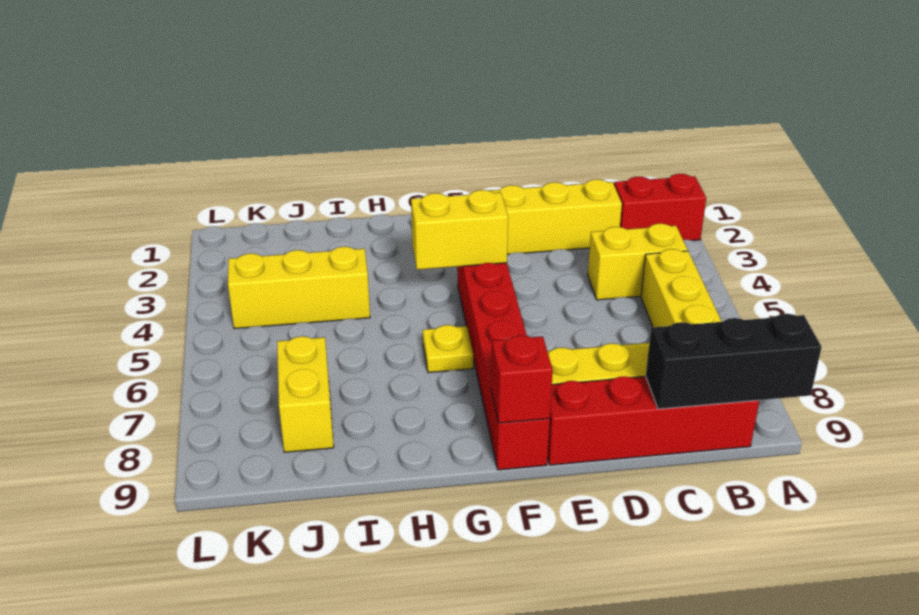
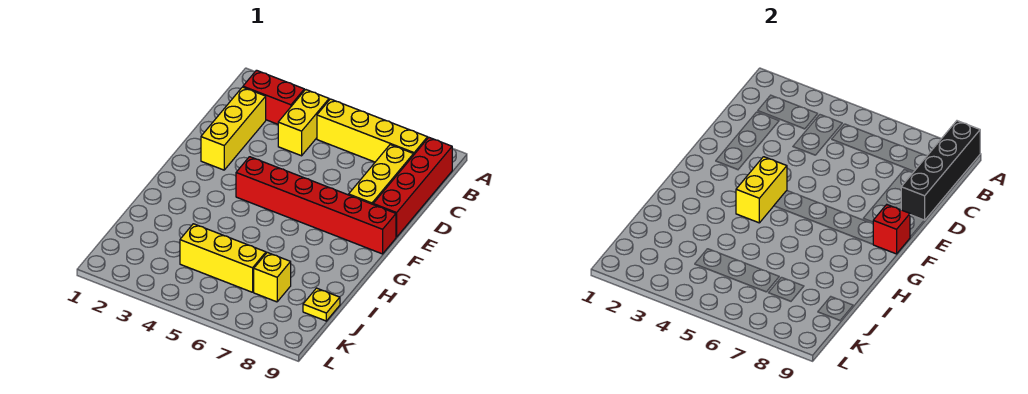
red 1x2 brick [614,174,706,241] -> red 1x2 brick turned to [243,70,304,124]
black 1x3 brick [646,314,822,409] -> black 1x4 brick [901,121,980,220]
yellow 1x1 plate [423,325,473,373] -> yellow 1x1 plate moved to [303,288,340,321]
yellow 1x3 brick [228,247,370,329] -> yellow 1x3 brick turned to [180,224,266,292]
yellow 1x2 brick [277,336,334,452] -> yellow 1x1 brick [254,252,291,302]

